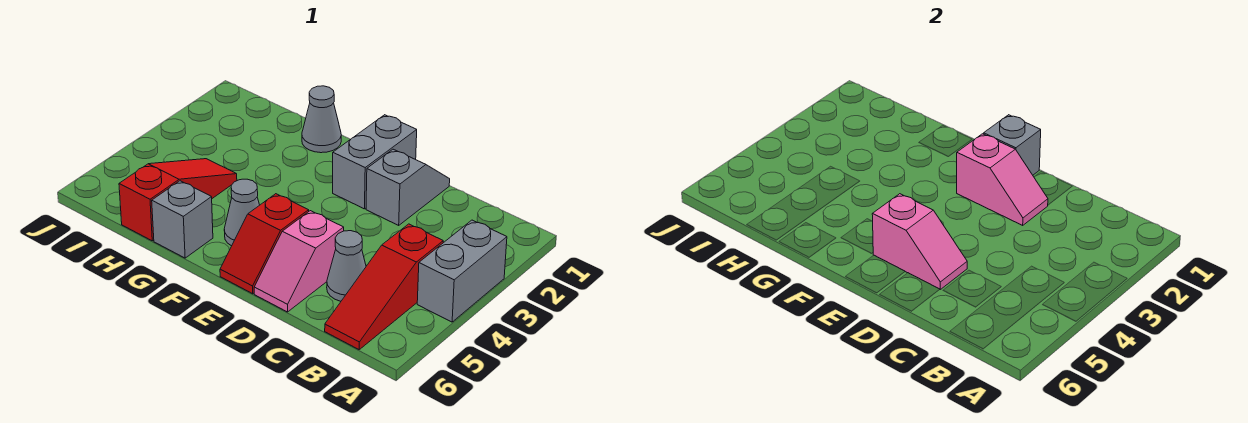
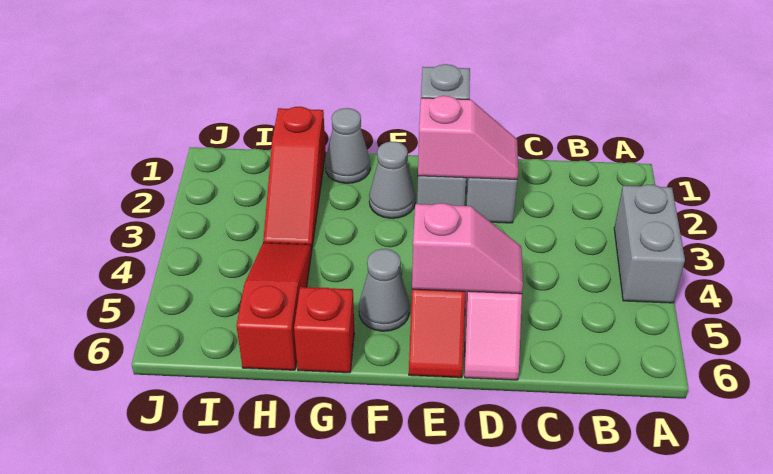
red 1x3 slope [325,224,443,349] -> red 1x3 slope moved to [263,107,326,250]
grey 1x1 cone [327,231,366,301] -> grey 1x1 cone moved to [369,141,415,218]
grey 1x1 brick [152,181,213,258] -> red 1x1 brick [294,287,354,373]

